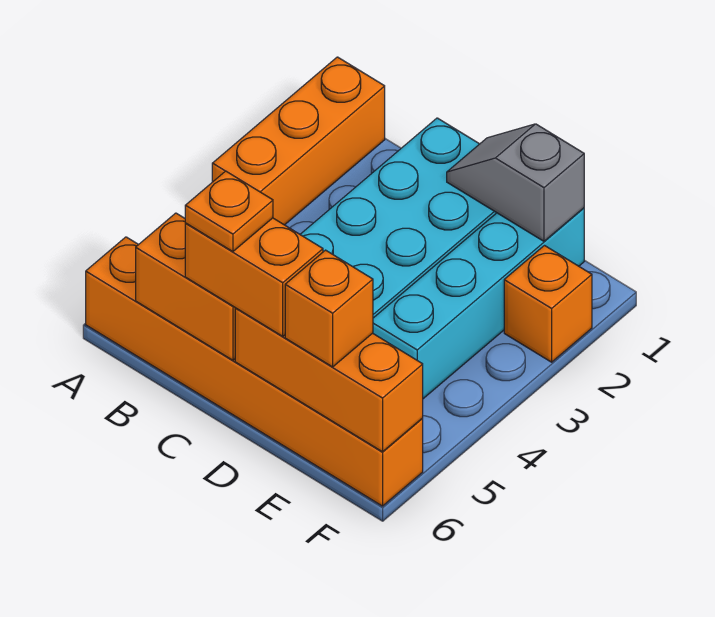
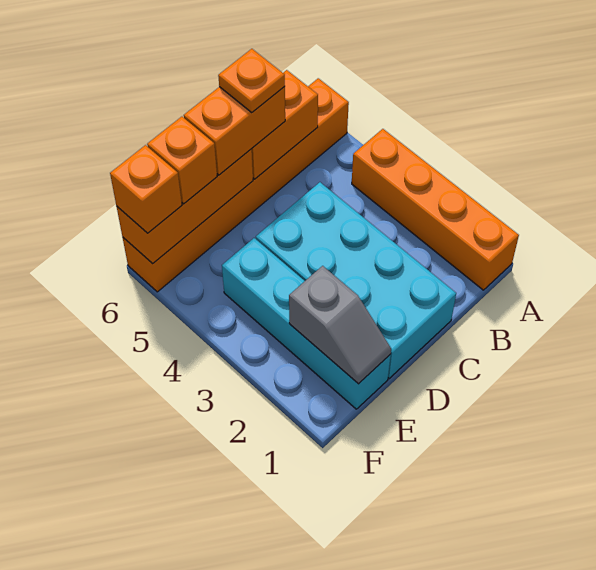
orange 1x3 brick [212,57,385,225] -> orange 1x4 brick [352,129,519,290]
grey 1x2 slope [447,124,584,241] -> grey 1x2 slope turned to [289,266,391,384]
orange 1x1 brick [504,246,592,362] -> orange 1x1 brick moved to [110,145,182,233]

